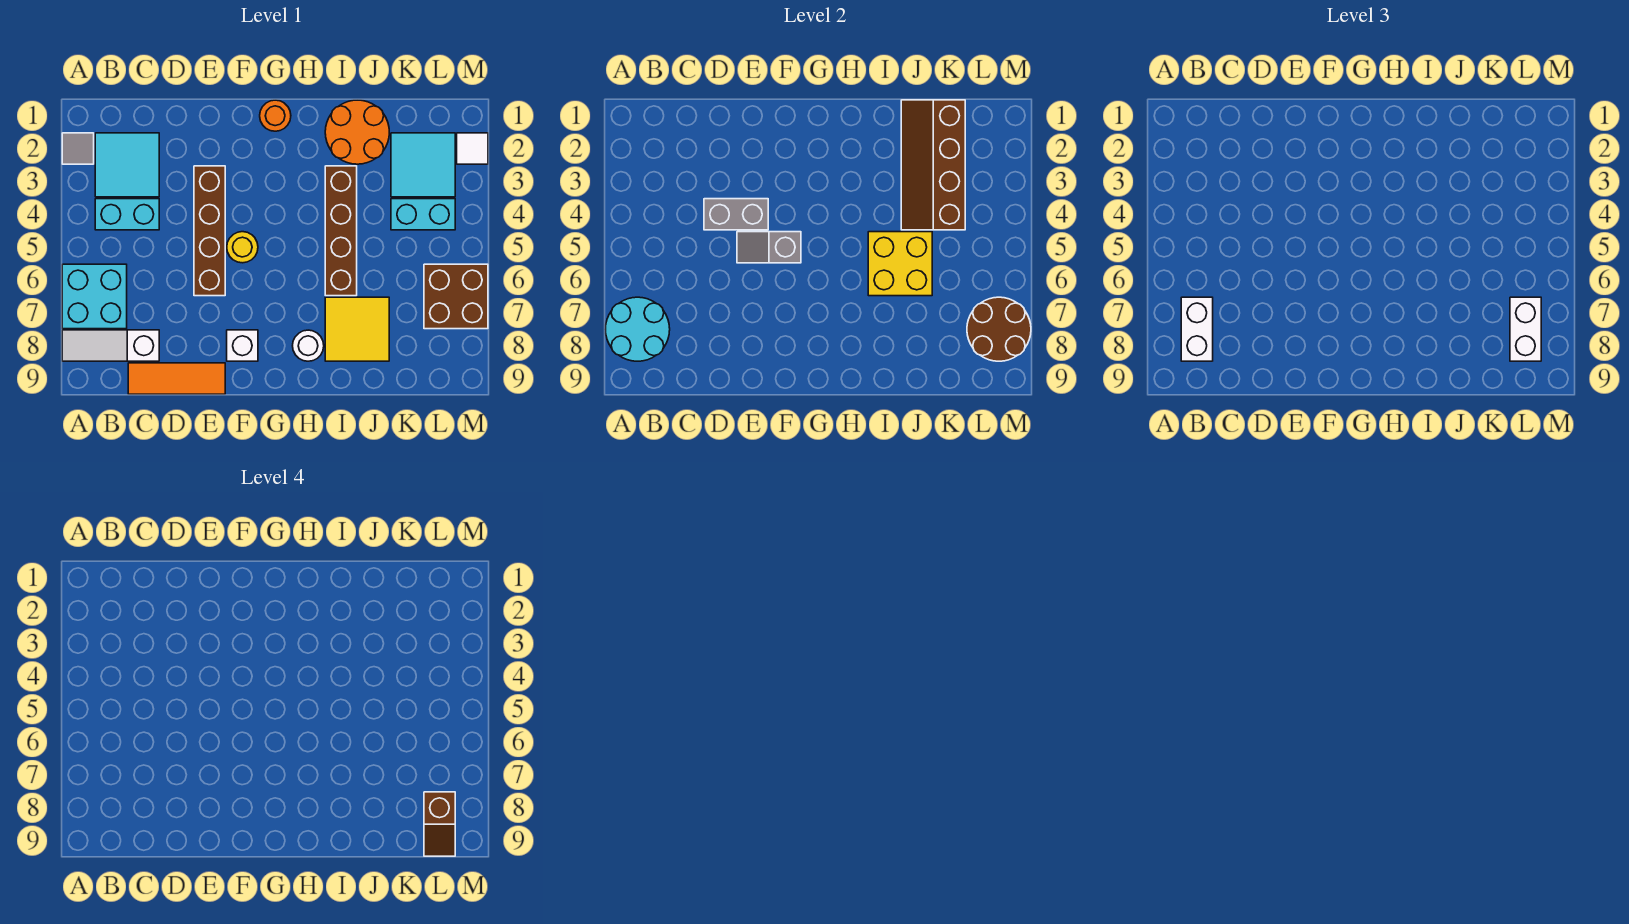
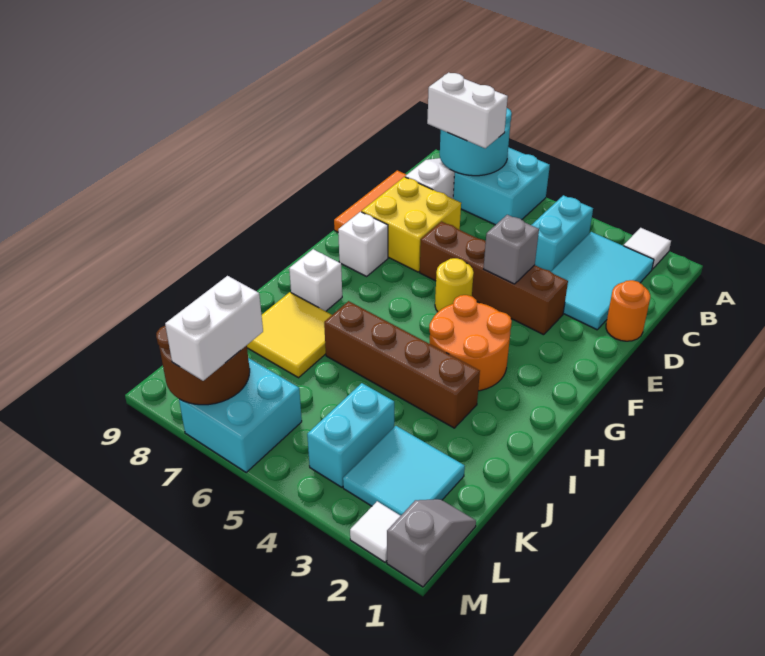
grey 1x1 tile [62,133,94,164] -> white 1x1 tile [624,228,671,269]
cyan 2x2 tile [95,133,159,197] -> cyan 2x3 tile [551,232,654,330]
grey 1x2 brick [704,199,768,230] -> grey 1x1 brick [484,215,539,284]
grey 1x2 slope [737,232,801,263] -> grey 1x2 slope moved to [387,499,476,587]
orange 1x1 round brick [260,100,291,131] -> orange 1x1 round brick moved to [606,280,650,341]
white 1x1 round brick [293,330,324,361] -> white 1x1 brick [289,249,342,311]
orange 2x2 round brick [325,100,389,164] -> orange 2x2 round brick moved to [429,295,512,391]
yellow 2x2 brick [868,232,932,296] -> yellow 2x2 brick moved to [361,177,461,272]
brown 2x4 slope [901,100,965,230] -> none
brown 2x2 brick [424,264,488,329] -> cyan 2x2 brick [179,358,302,472]
white 1x2 brick [1510,297,1541,361] -> white 1x2 brick turned to [165,276,263,381]
brown 1x2 slope [424,792,455,856] -> none

